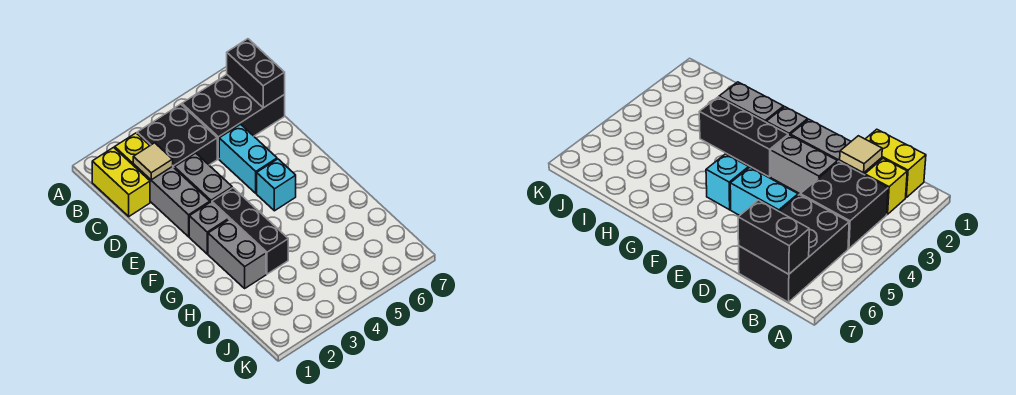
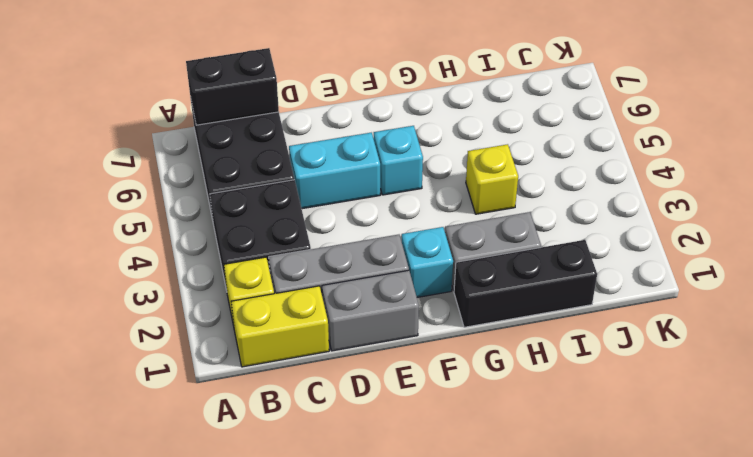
tan 1x1 tile [133,143,173,180] -> none
grey 1x2 brick [174,153,232,203] -> grey 1x2 brick moved to [322,270,419,351]
grey 1x1 brick [189,202,229,254] -> cyan 1x1 brick [402,227,453,297]
black 1x3 brick [212,188,288,274] -> black 1x3 brick moved to [454,240,597,327]
none -> yellow 1x1 brick [466,144,518,214]

